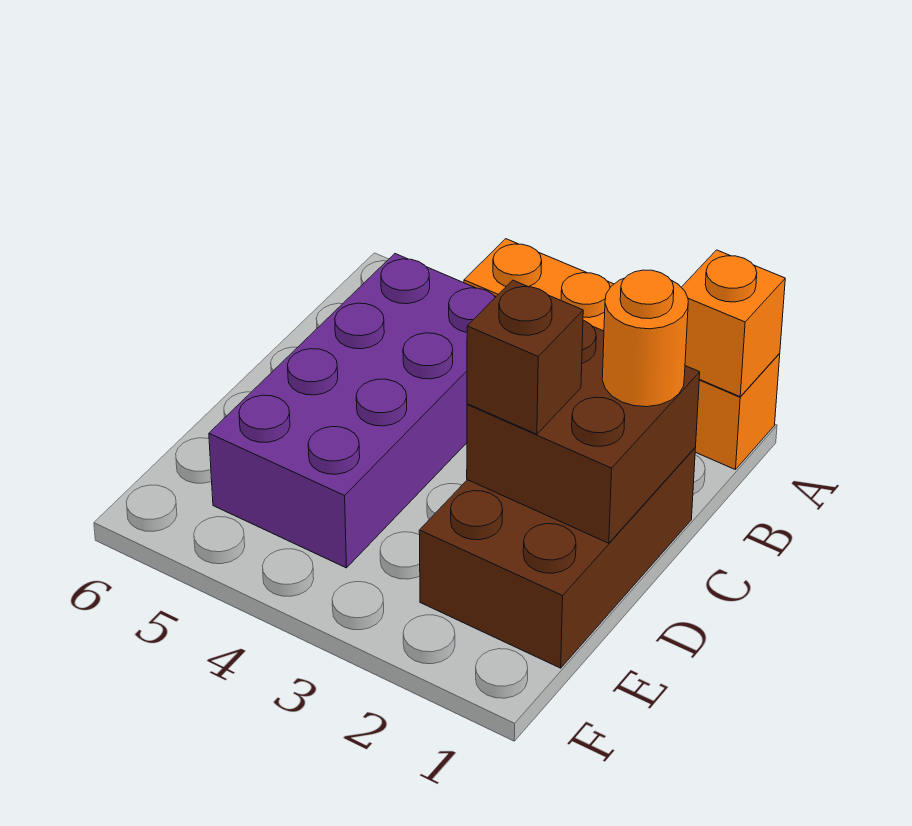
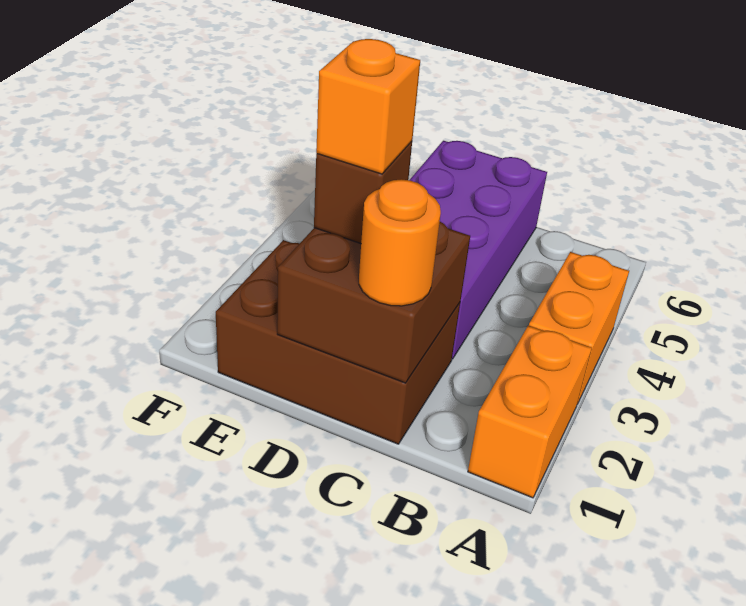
orange 1x1 brick [681,250,785,397] -> orange 1x1 brick moved to [316,39,420,174]
purple 2x4 brick [209,254,496,568] -> purple 2x4 brick turned to [410,141,547,359]

